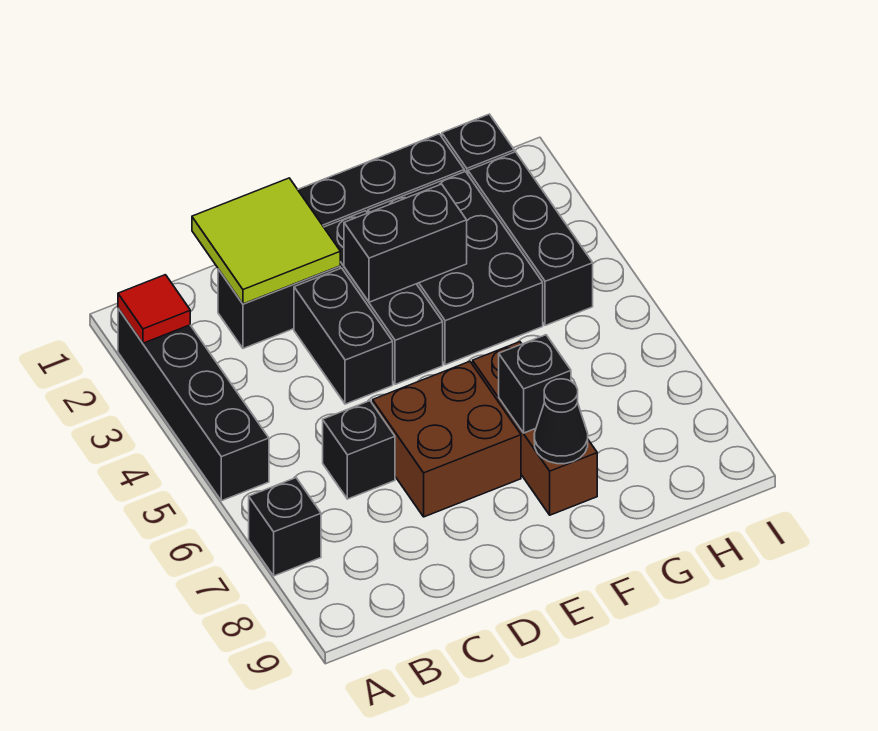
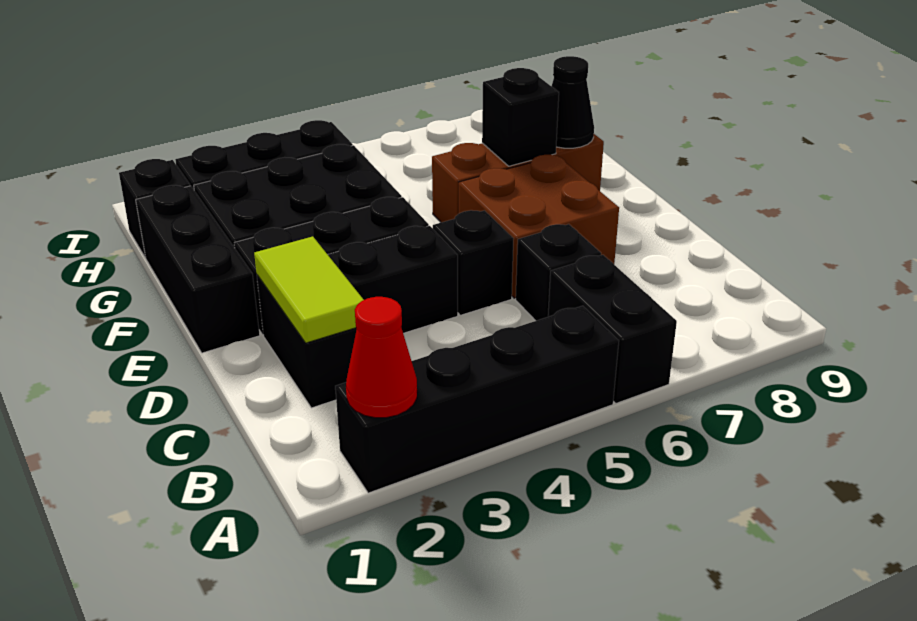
red 1x1 tile [118,275,190,343] -> red 1x1 cone [346,297,417,418]
black 1x1 brick [249,478,321,576] -> black 1x1 brick moved to [433,210,513,315]
lime 2x2 tile [192,178,340,304] -> lime 1x2 tile [254,236,364,343]
black 1x2 brick [344,184,467,302] -> black 1x2 brick moved to [548,255,677,403]

